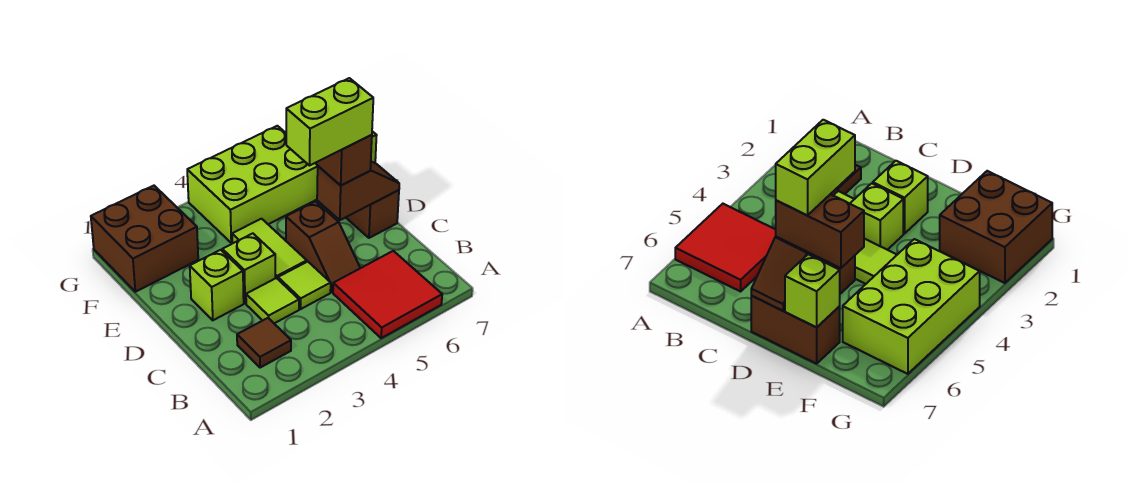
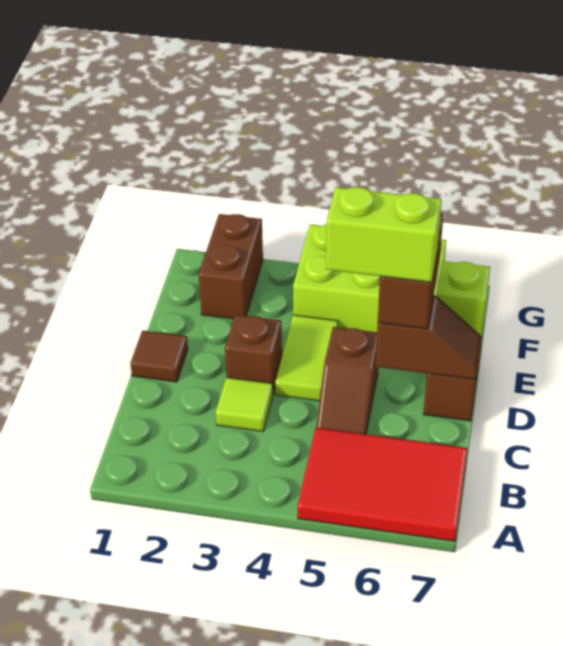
red 2x2 tile [333,251,442,338] -> red 2x3 tile [298,428,467,541]
brown 1x1 tile [237,318,291,368] -> brown 1x1 tile moved to [130,331,188,382]
lime 1x1 tile [278,262,331,309] -> none
lime 1x1 brick [190,250,244,320] -> none
lime 1x1 brick [222,233,275,303] -> brown 1x1 brick [225,315,282,394]
brown 2x2 brick [91,186,198,292] -> brown 1x2 brick [199,214,263,319]

